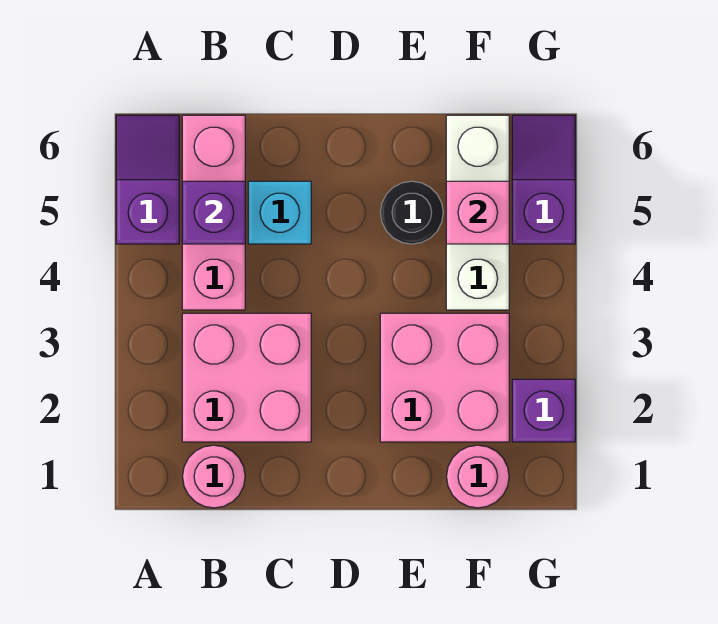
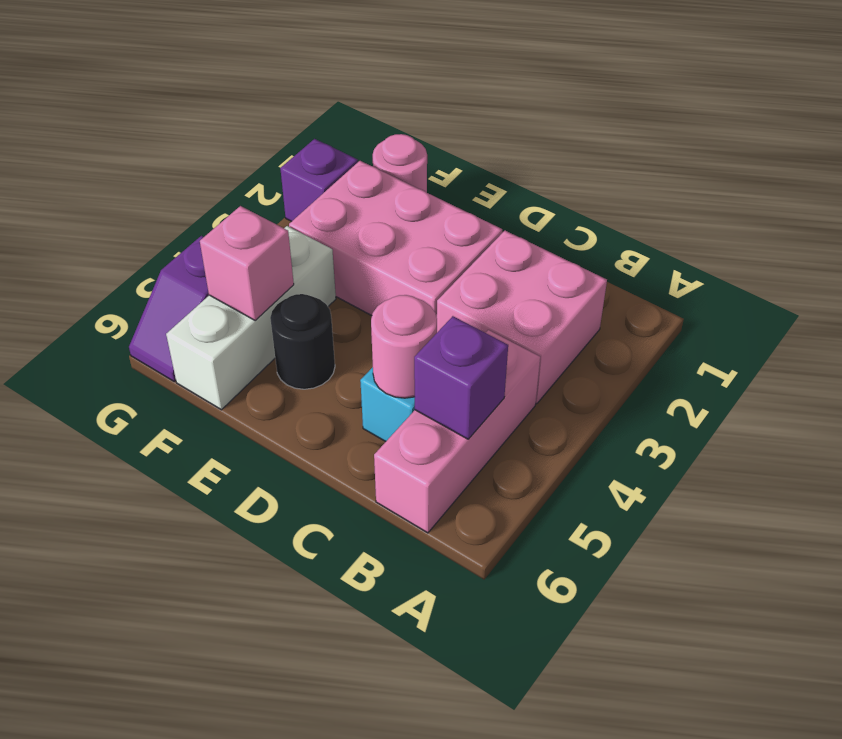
purple 1x2 slope [116,115,179,244] -> none
pink 1x1 round brick [183,445,245,508] -> pink 1x1 round brick moved to [371,295,437,398]
pink 2x2 brick [380,313,509,442] -> pink 2x3 brick [289,161,502,317]

